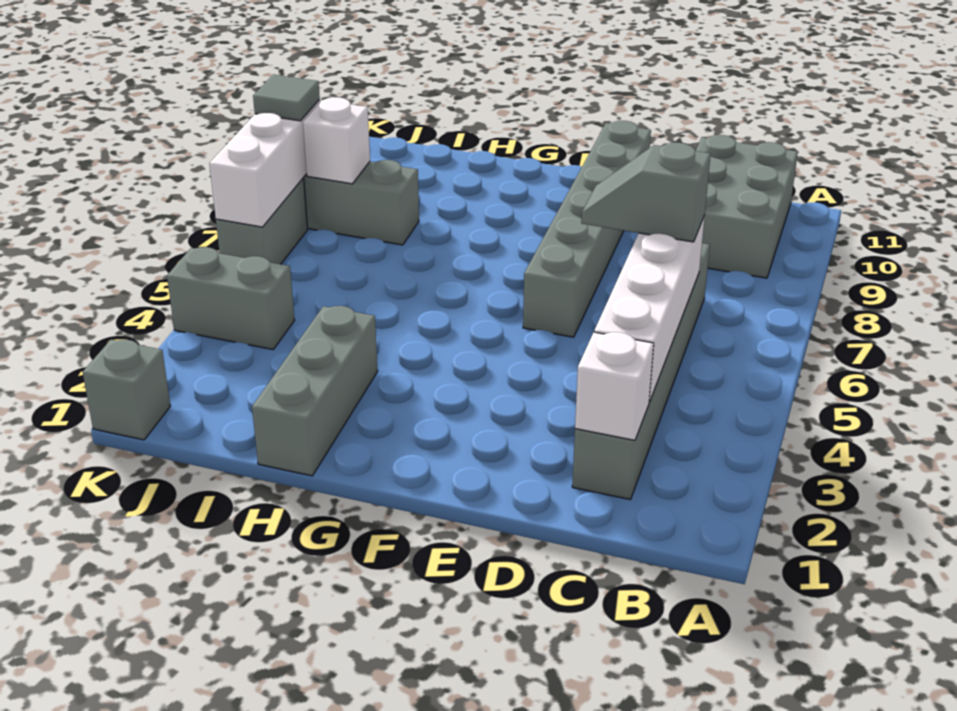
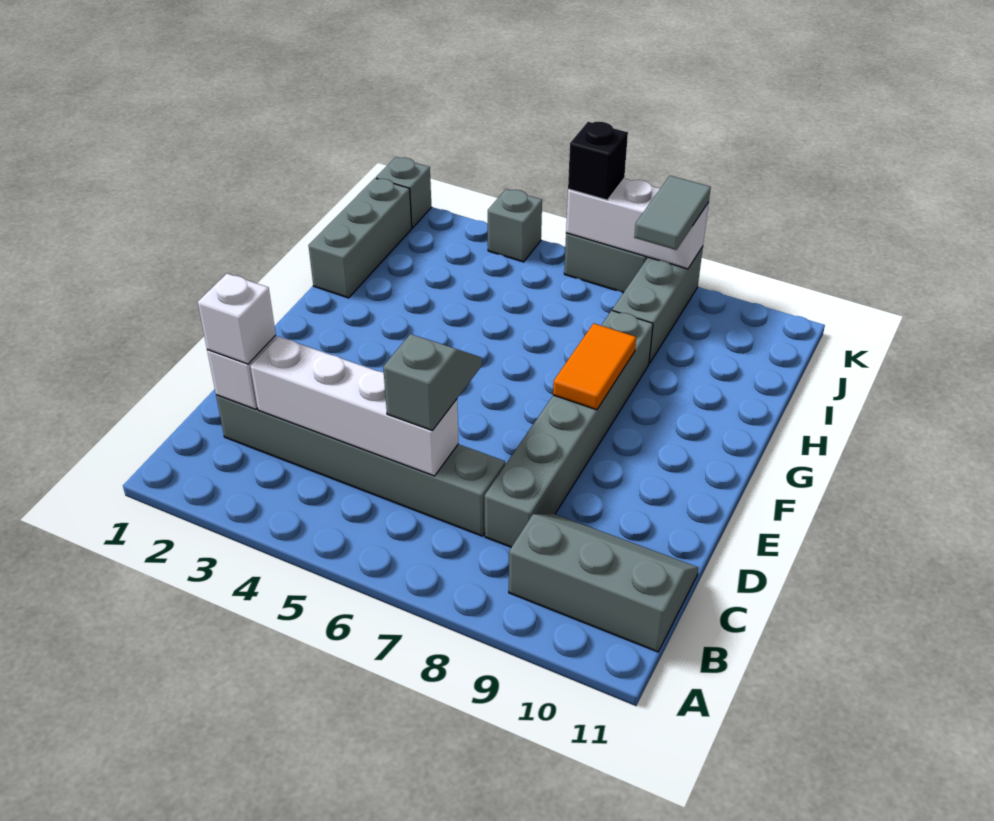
grey 2x3 brick [696,135,798,278] -> grey 2x3 slope [509,514,699,652]
grey 1x6 brick [523,121,651,337] -> grey 1x6 brick turned to [485,311,653,547]
none -> orange 1x2 tile [553,323,636,410]
grey 1x3 brick [252,306,378,476] -> grey 1x3 brick turned to [308,178,412,298]
grey 1x2 brick [167,247,295,349] -> grey 1x1 brick [488,189,542,262]
white 1x1 brick [303,97,370,184] -> white 1x1 brick moved to [198,274,276,364]
none -> black 1x1 brick [568,122,628,200]
grey 1x1 tile [253,74,320,121] -> grey 1x2 tile [634,176,711,250]

